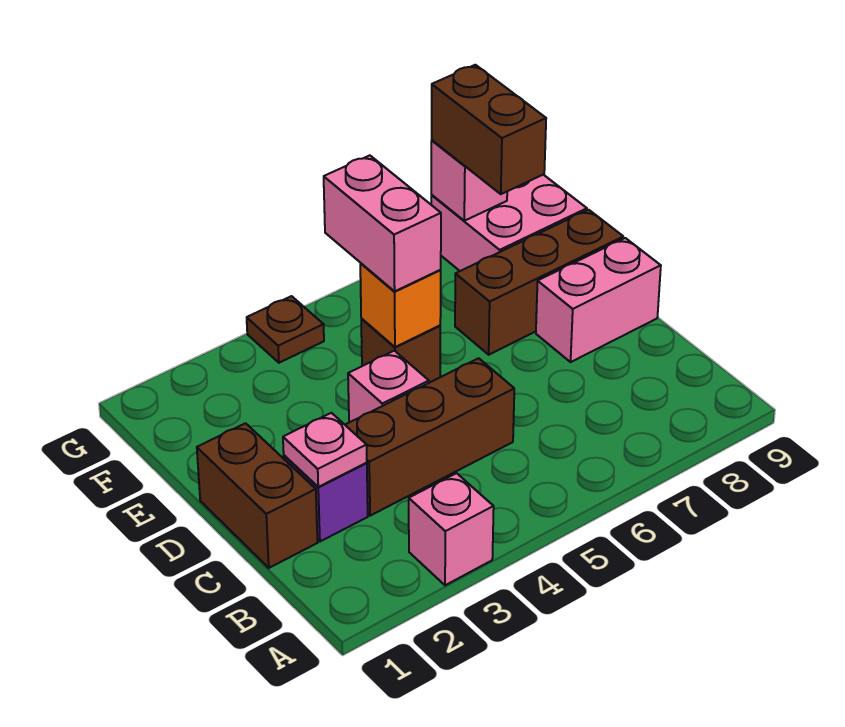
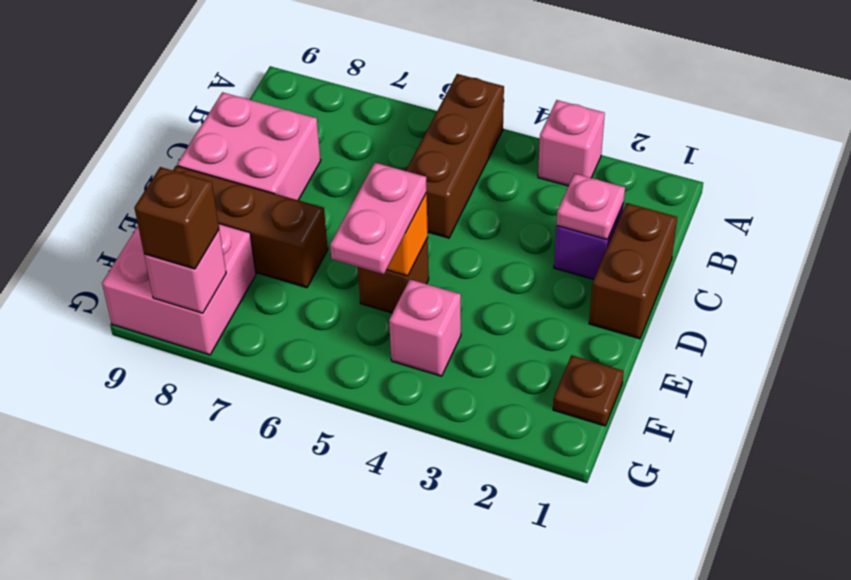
brown 1x3 brick [345,358,514,516] -> brown 1x3 brick turned to [406,74,504,238]
pink 1x1 brick [348,351,429,422] -> pink 1x1 brick moved to [389,280,461,376]
pink 1x2 brick [536,238,661,362] -> pink 2x2 brick [177,92,321,200]
pink 1x2 brick [324,155,441,291] -> pink 1x2 plate [330,163,427,274]
brown 1x2 brick [432,65,546,194] -> brown 1x1 brick [134,167,219,269]
brown 1x1 plate [247,296,324,363] -> brown 1x1 plate moved to [553,355,624,426]

